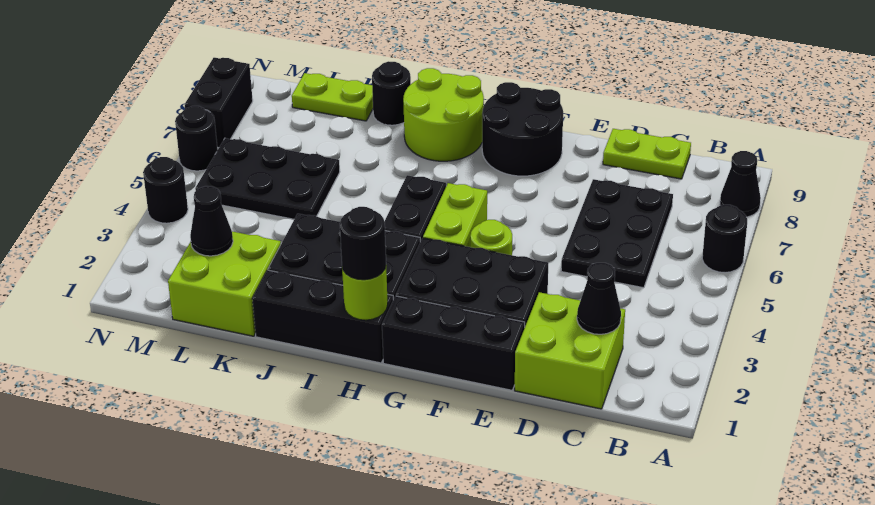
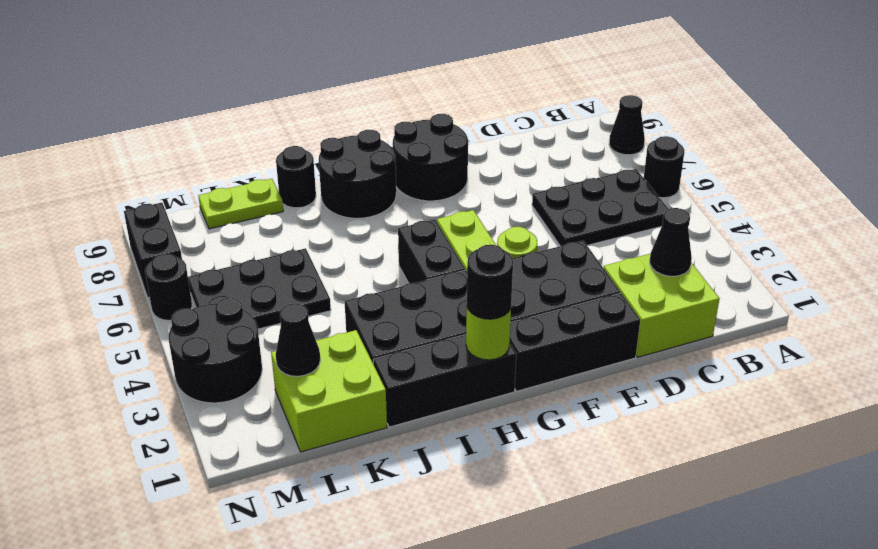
black 2x3 plate [561,179,673,288] -> black 2x3 plate turned to [532,169,668,246]
lime 1x2 plate [603,129,691,179] -> none
lime 2x2 round brick [403,68,484,161] -> black 2x2 round brick [319,130,396,218]
black 1x1 round brick [143,157,188,223] -> black 2x2 round brick [169,298,262,403]

